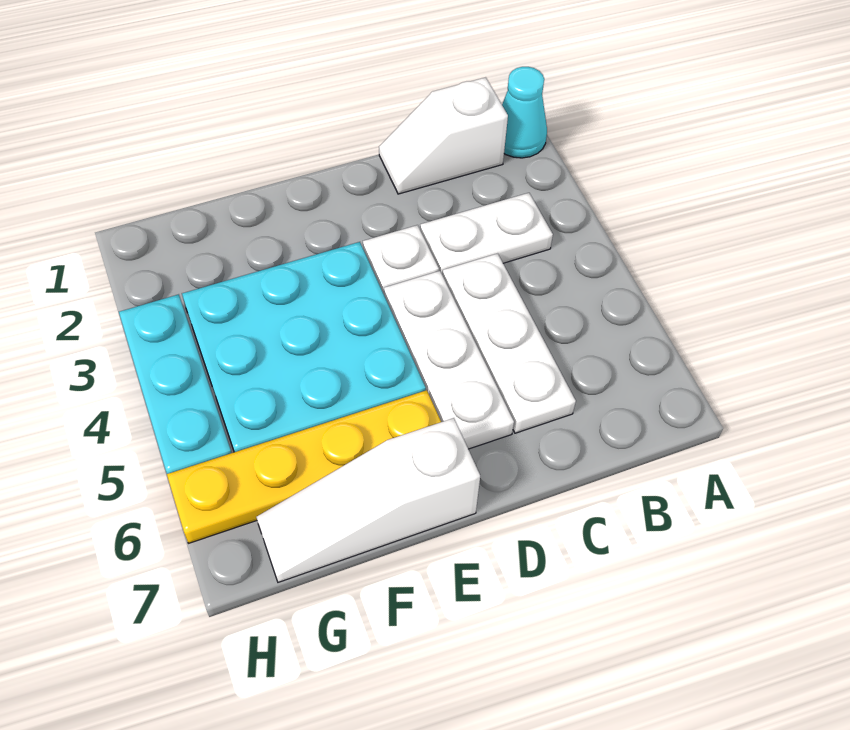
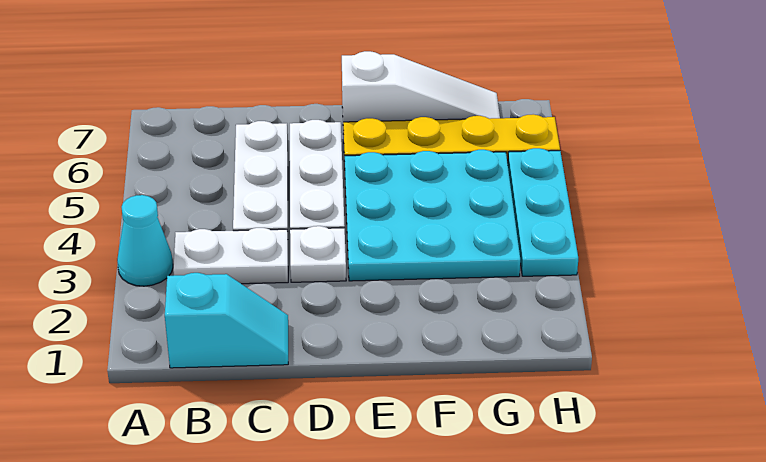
cyan 1x1 cone [502,67,547,158] -> cyan 1x1 cone moved to [117,195,173,286]
white 1x2 slope [379,77,508,194] -> cyan 1x2 slope [165,273,288,368]

